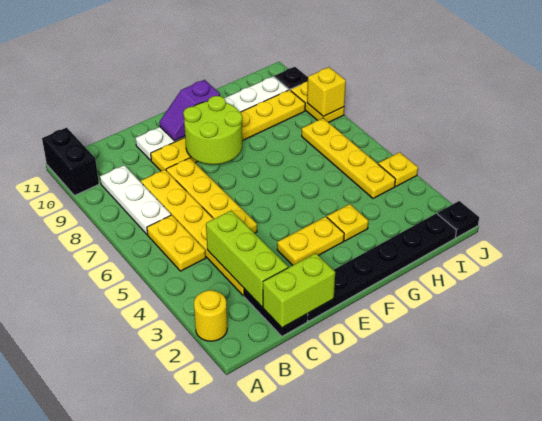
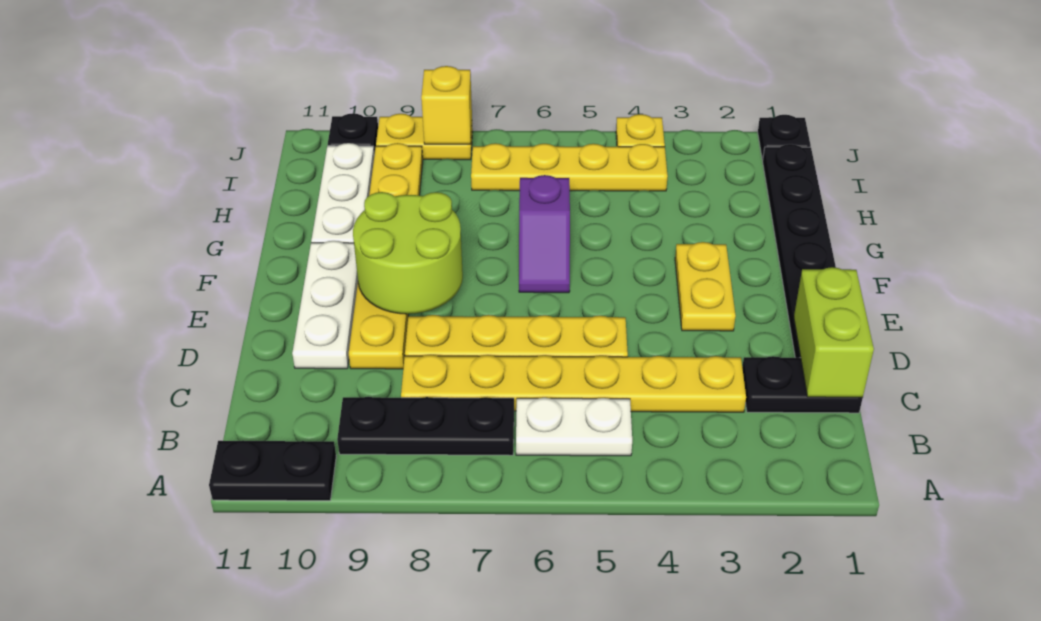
yellow 1x1 round brick [194,290,227,341] -> none
black 1x2 brick [42,128,99,196] -> black 1x2 plate [209,441,336,501]
yellow 1x2 plate [147,215,206,271] -> white 1x2 plate [516,398,632,456]
white 1x3 plate [100,165,171,234] -> black 1x3 plate [337,397,514,455]
lime 1x3 brick [206,211,288,307] -> none
purple 1x2 slope [159,80,220,141] -> purple 1x2 slope moved to [519,175,570,293]
yellow 1x1 plate [327,204,368,241] -> none

